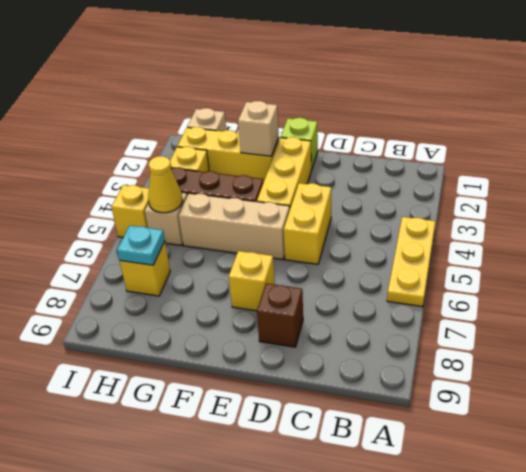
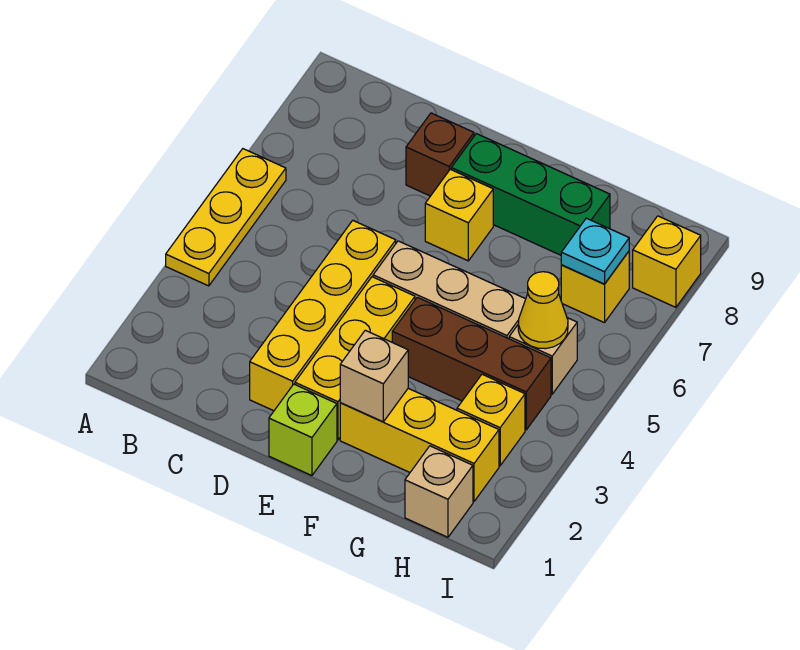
yellow 1x2 brick [284,183,331,264] -> yellow 1x4 brick [250,221,396,411]
none -> green 1x3 brick [451,134,610,255]
yellow 1x1 brick [112,185,149,237] -> yellow 1x1 brick moved to [633,216,701,307]

